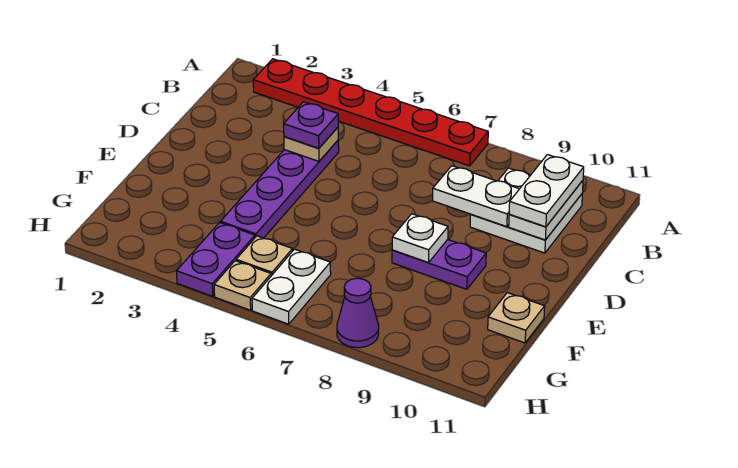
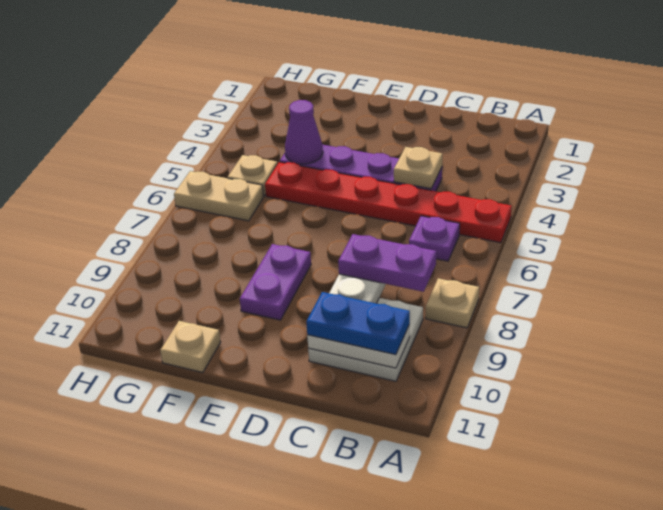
red 1x6 plate [253,59,488,166] -> red 1x6 plate turned to [265,162,512,243]
white 1x2 plate [509,155,584,227] -> blue 1x2 plate [306,292,410,355]
purple 1x1 plate [284,102,339,148] -> purple 1x1 plate moved to [409,216,460,261]
white 1x1 plate [392,214,448,263] -> none
purple 1x2 plate [177,223,255,296] -> purple 1x2 plate moved to [338,234,436,292]
white 1x2 plate [252,249,331,324] -> tan 1x2 plate [174,171,263,221]
tan 1x1 plate [214,261,271,310] -> tan 1x1 plate moved to [426,278,479,328]
purple 1x1 cone [337,278,379,348] -> purple 1x1 cone moved to [285,100,323,164]

